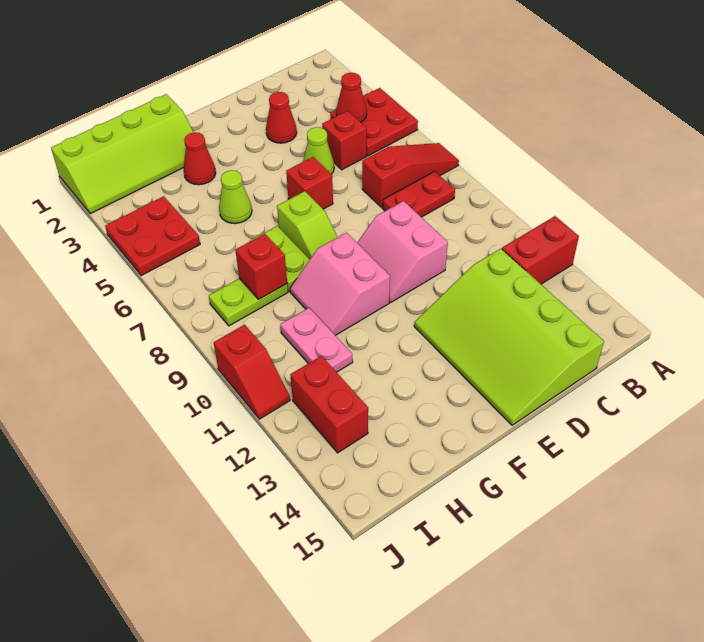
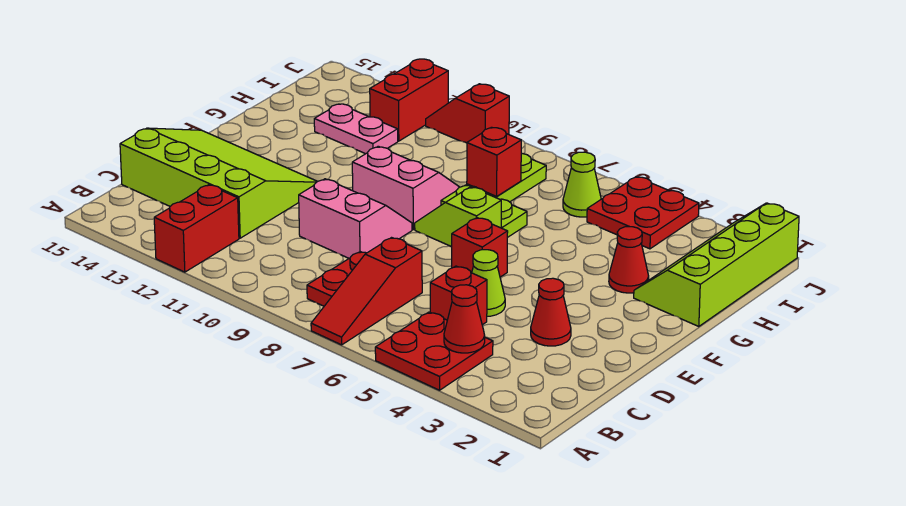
lime 1x1 cone [219,170,252,223] -> lime 1x1 cone moved to [563,152,601,217]
pink 1x2 plate [280,308,353,372] -> pink 1x2 plate moved to [314,104,398,154]
red 1x2 brick [290,356,368,453] -> red 1x2 brick turned to [370,59,448,141]

